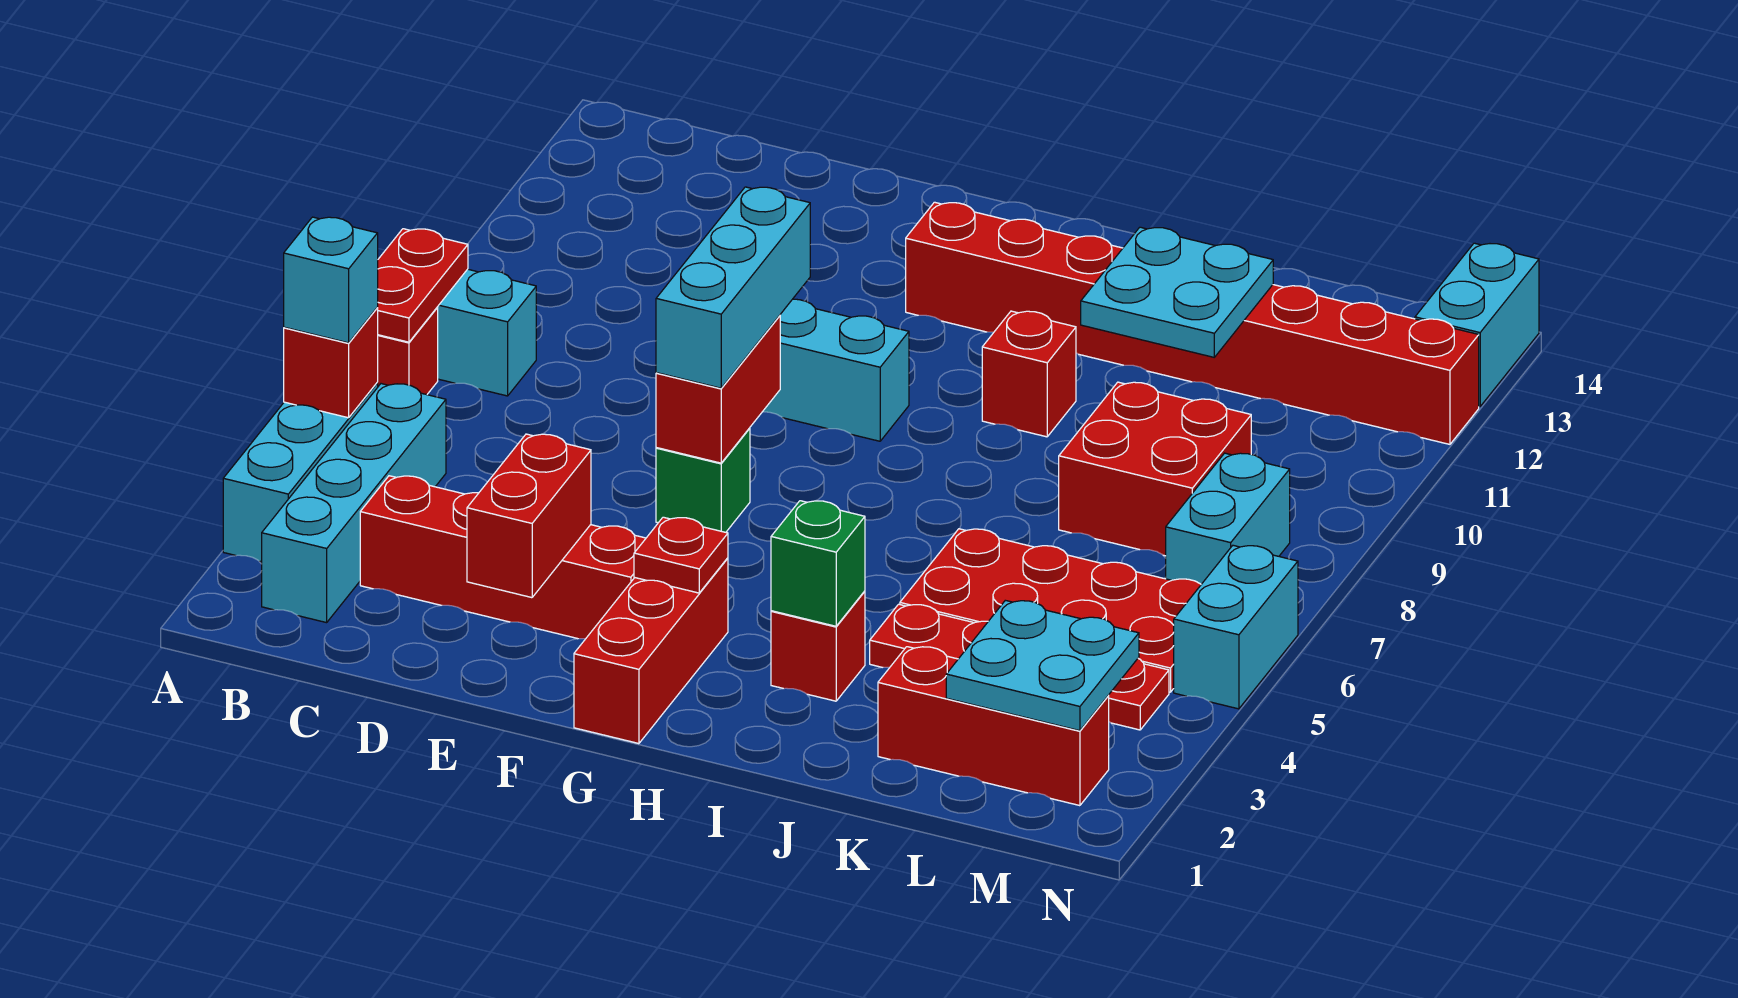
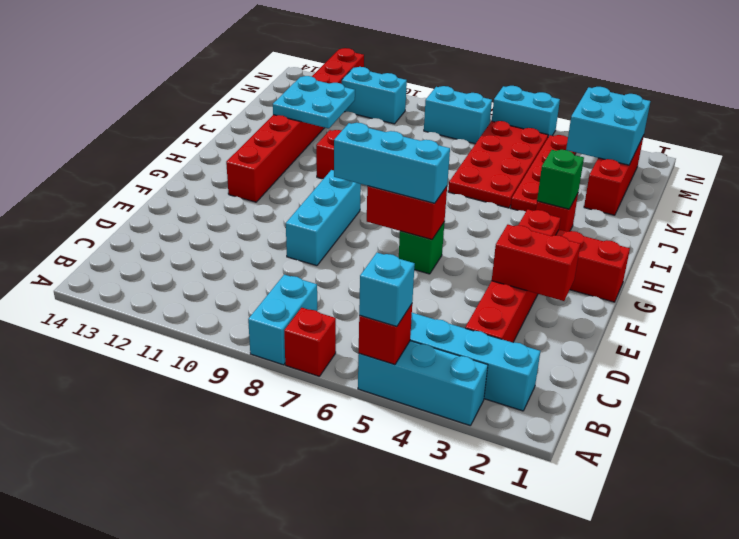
red 1x2 plate [377,229,468,342] -> none
red 2x2 brick [1059,382,1251,556] -> none
cyan 2x2 plate [946,600,1139,731] -> cyan 2x2 brick [566,87,650,165]
cyan 1x2 brick [1415,243,1539,407] -> cyan 1x2 brick moved to [342,67,407,124]

